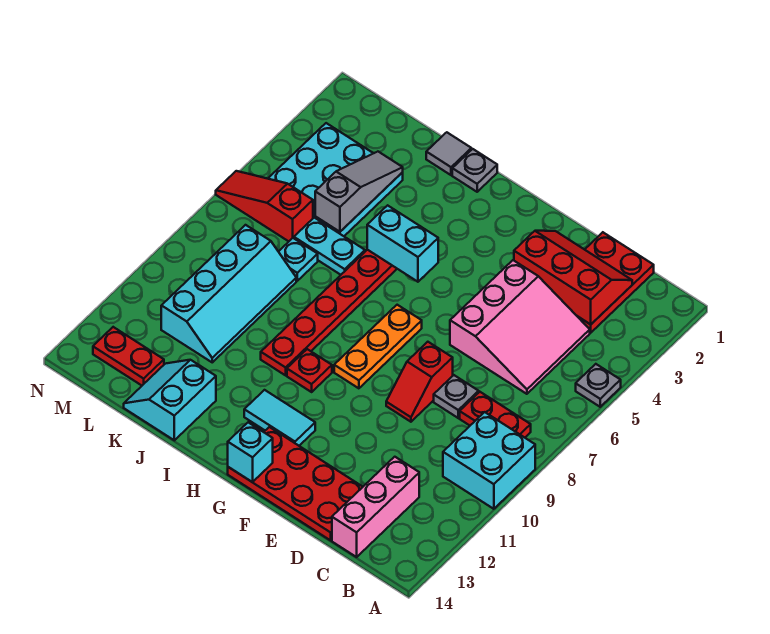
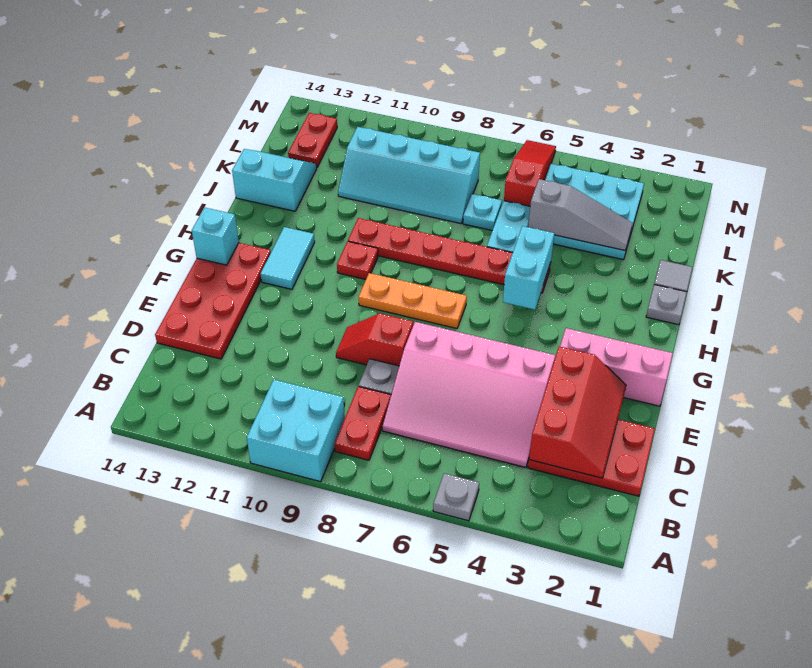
pink 3x3 slope [450,260,590,394] -> pink 3x4 slope [382,322,556,467]
pink 1x3 brick [332,457,419,557] -> pink 1x3 brick moved to [560,328,673,406]

